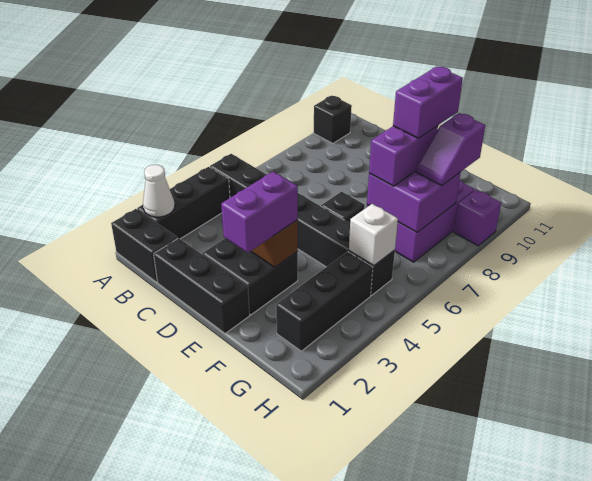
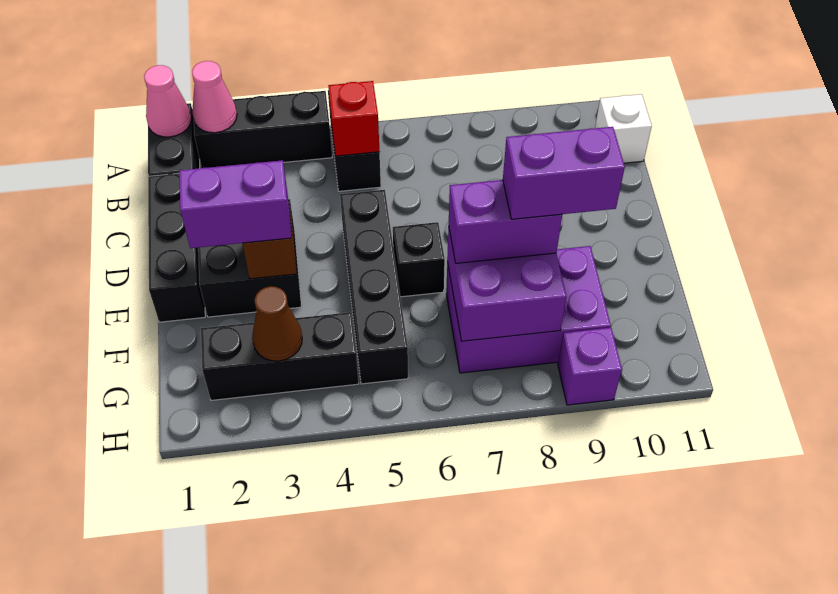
none -> pink 1x1 cone [144,65,191,137]
white 1x1 cone [143,165,175,217] -> pink 1x1 cone [192,61,237,133]
black 1x1 brick [314,96,352,143] -> none
none -> red 1x1 brick [328,81,380,156]
none -> brown 1x1 cone [252,286,302,361]
white 1x1 brick [349,204,398,266] -> white 1x1 brick moved to [595,94,652,163]
purple 1x2 slope [416,113,485,186] -> none

